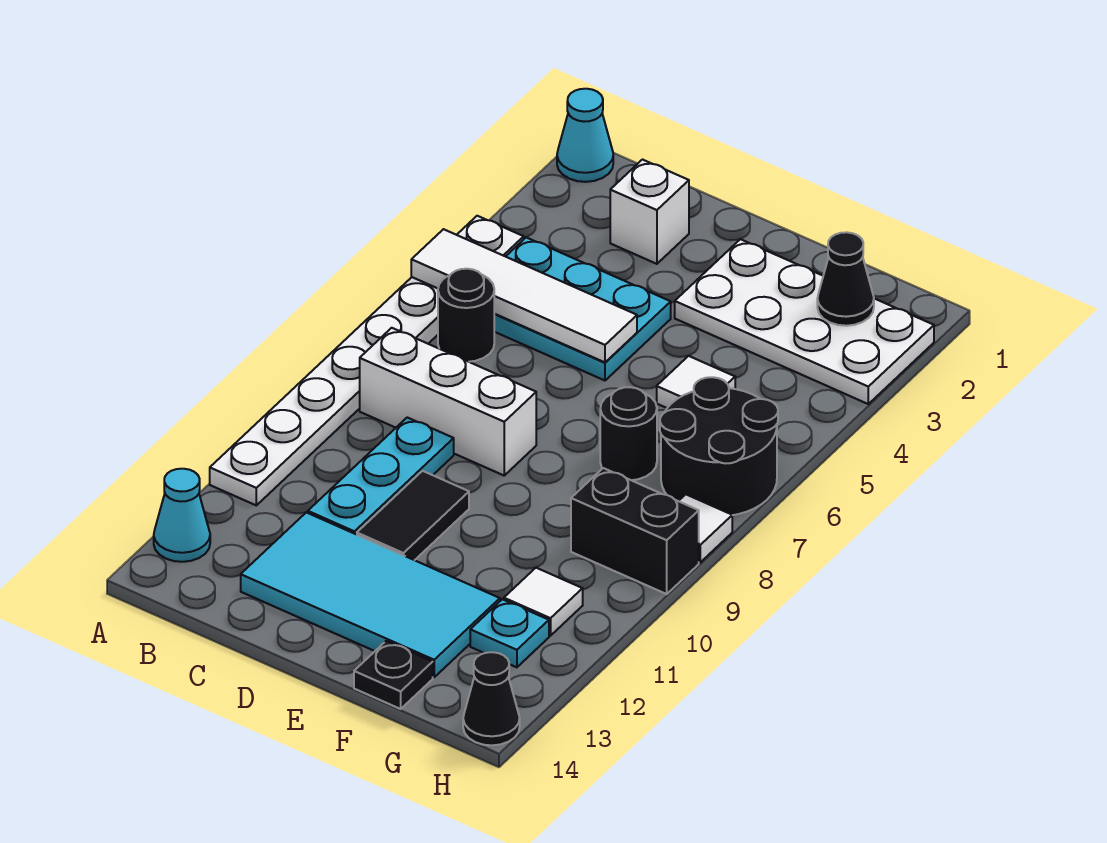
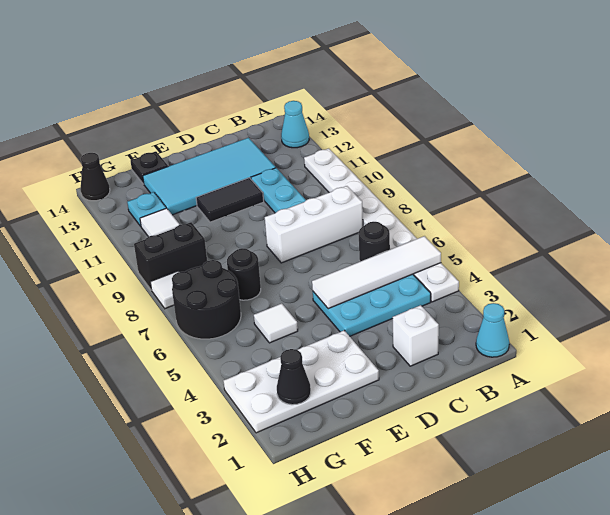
black 1x2 tile [357,471,469,560] -> black 1x2 tile turned to [196,178,264,222]

